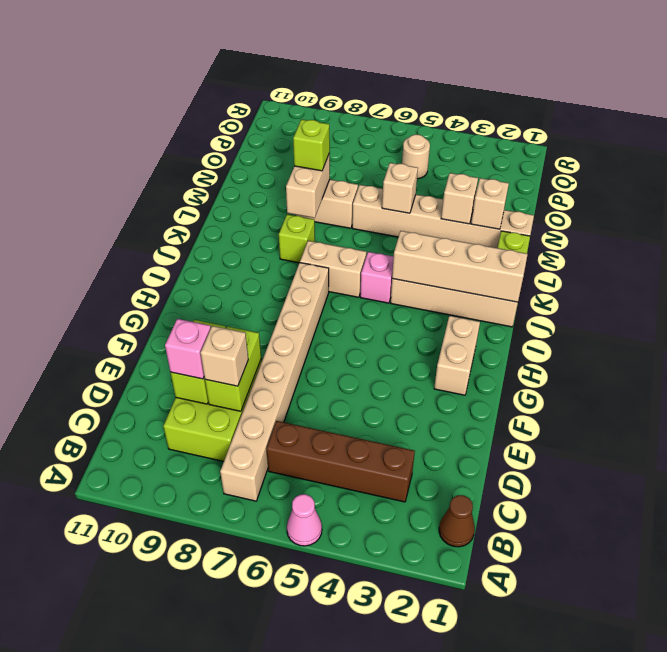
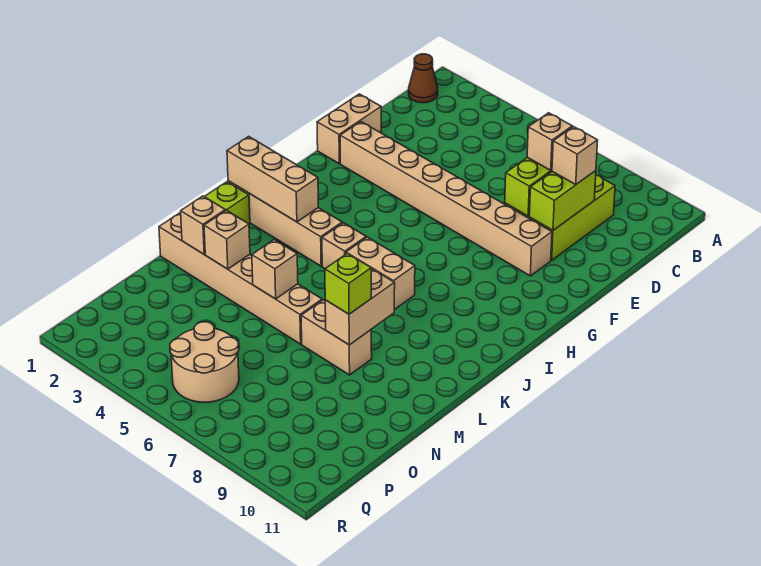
pink 1x1 cone [287,494,322,546] -> none
tan 1x8 brick [220,263,329,501] -> tan 1x8 brick turned to [340,122,552,276]
brown 1x4 brick [266,421,415,502] -> none
pink 1x1 brick [165,319,211,379] -> tan 1x1 brick [552,127,598,184]
tan 1x2 brick [434,316,480,395] -> tan 1x2 brick moved to [317,94,381,164]
tan 1x4 brick [392,231,528,302] -> tan 1x3 brick [227,136,318,222]
pink 1x1 brick [360,252,394,303] -> tan 1x1 brick [322,223,366,268]
lime 1x1 brick [279,214,315,263] -> none
tan 1x1 round brick [402,135,430,179] -> tan 2x2 round brick [170,322,239,402]

